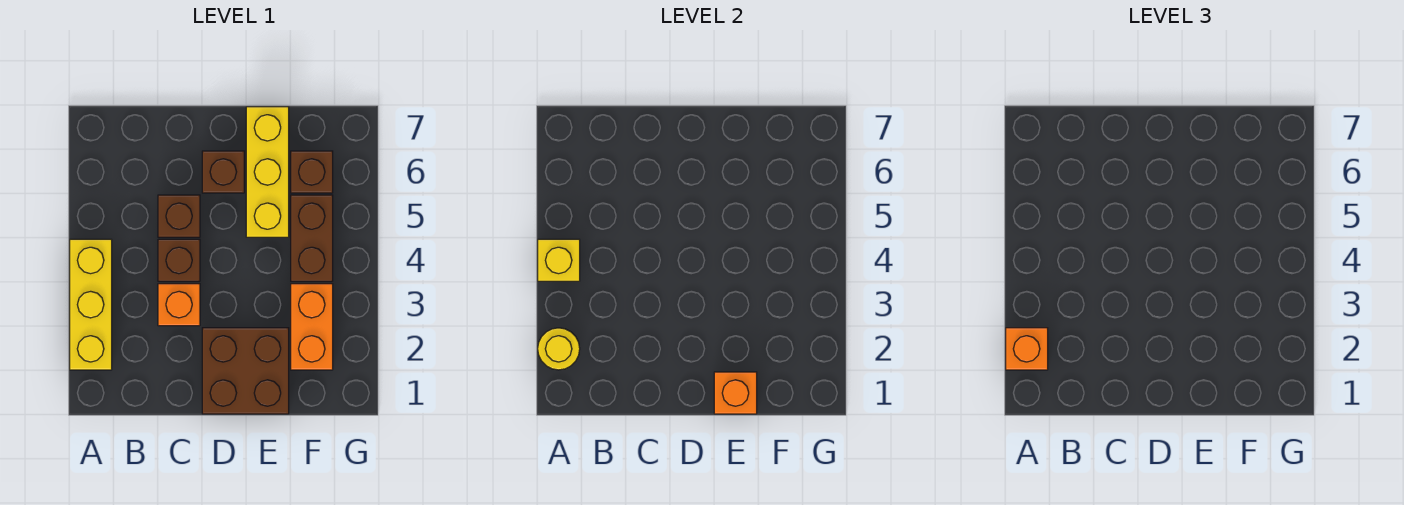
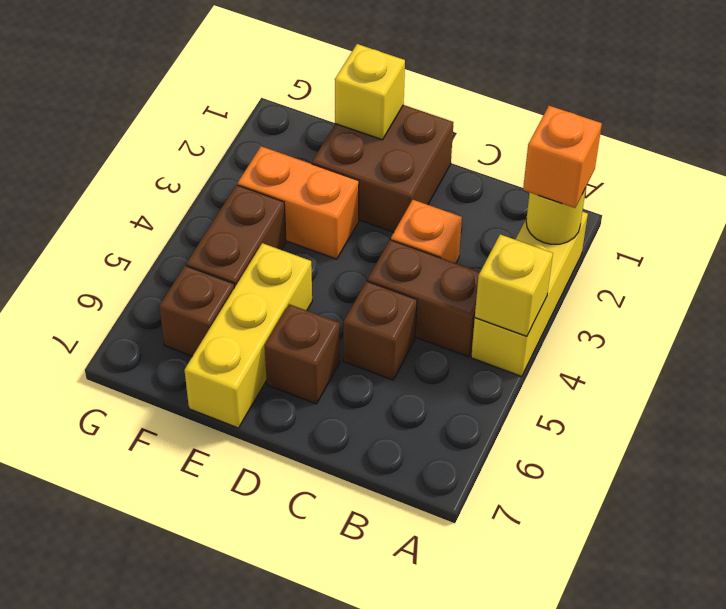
brown 1x1 brick [158,239,200,281] -> brown 1x2 brick [368,240,480,357]
orange 1x1 brick [714,372,757,414] -> yellow 1x1 brick [335,44,405,140]
orange 1x2 brick [291,284,333,370] -> orange 1x2 brick turned to [238,146,359,259]

